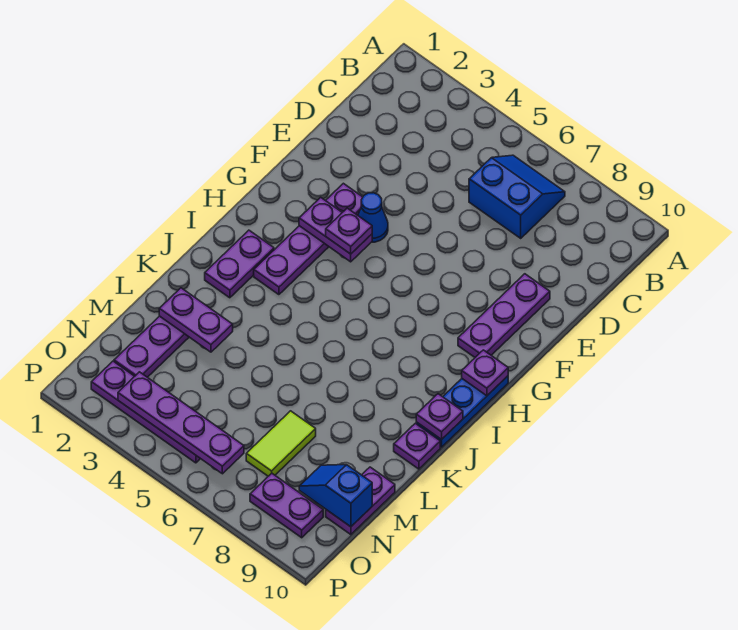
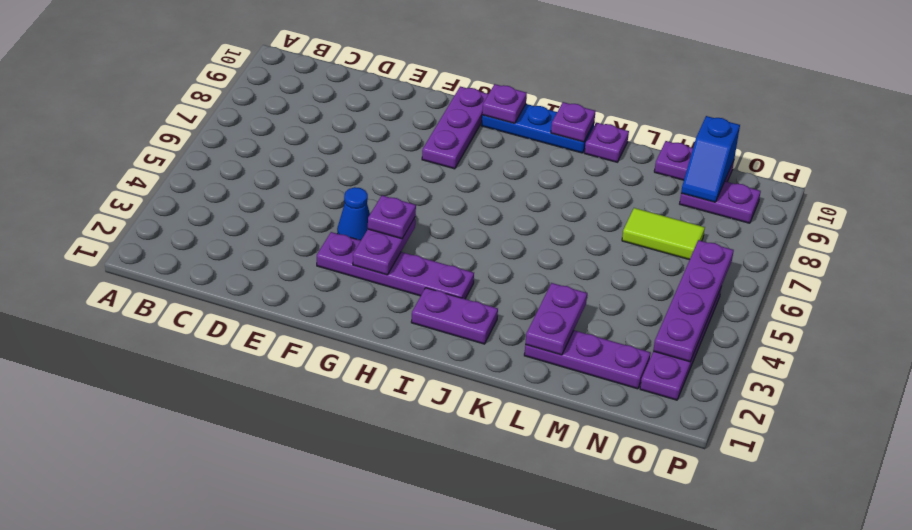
blue 2x2 slope [469,155,565,238] -> none
purple 1x3 plate [458,274,550,357] -> purple 1x3 plate turned to [422,87,488,169]
purple 1x2 plate [250,473,323,538] -> purple 1x2 plate turned to [680,181,761,223]

